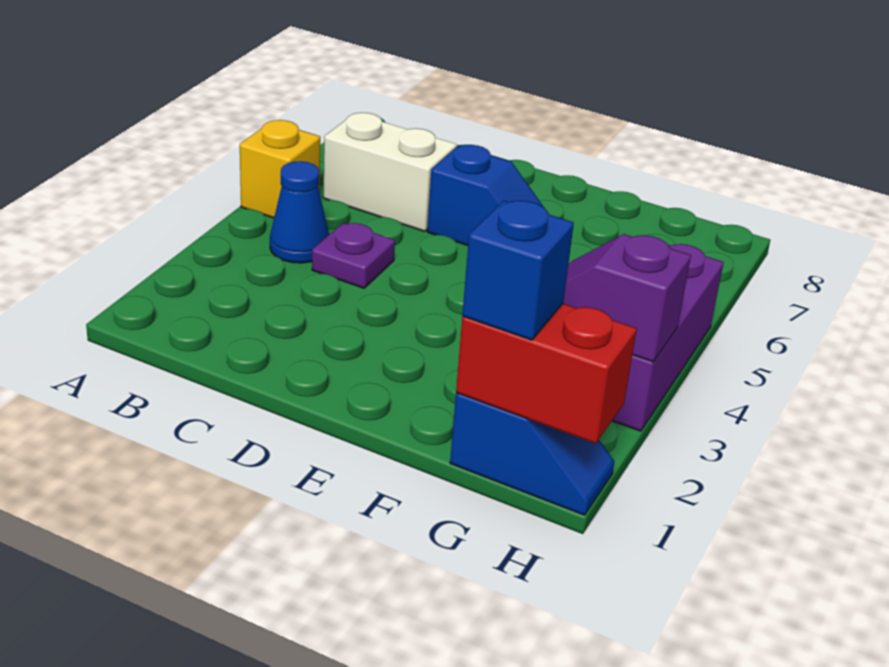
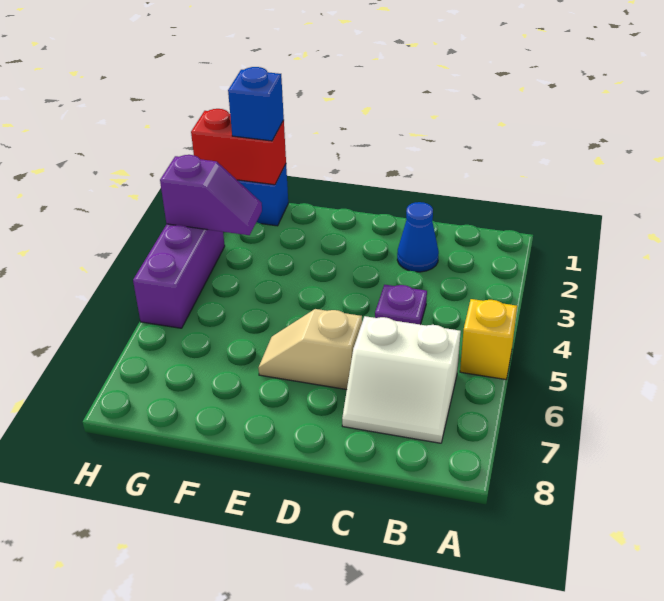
blue 1x1 cone [270,161,329,263] -> blue 1x1 cone moved to [397,202,439,272]
blue 1x2 slope [427,145,549,245] -> tan 1x2 slope [258,309,362,390]

